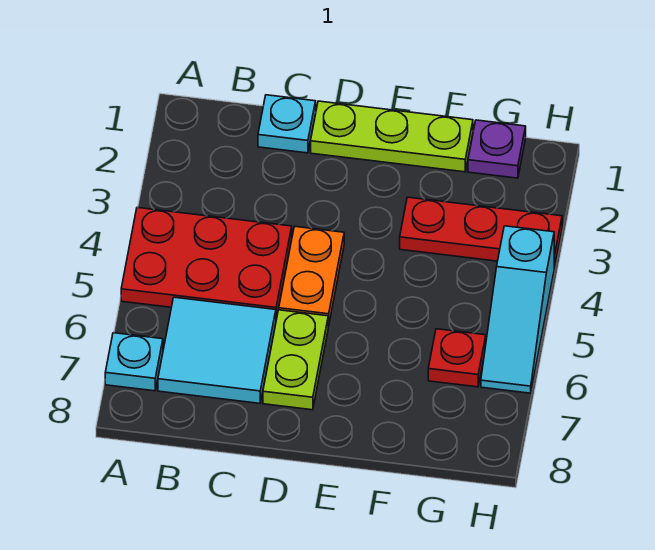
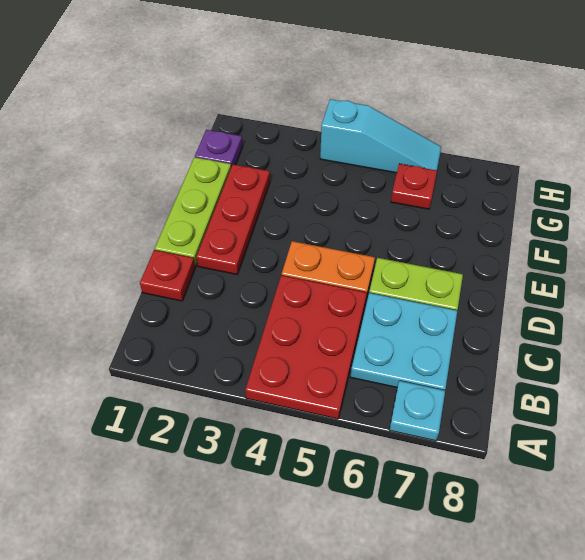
cyan 2x2 tile [158,297,276,403] -> cyan 2x2 plate [351,293,457,390]
cyan 1x1 plate [258,95,316,153] -> red 1x1 plate [140,250,195,301]
red 1x3 plate [400,197,562,268] -> red 1x3 plate moved to [196,164,270,274]

